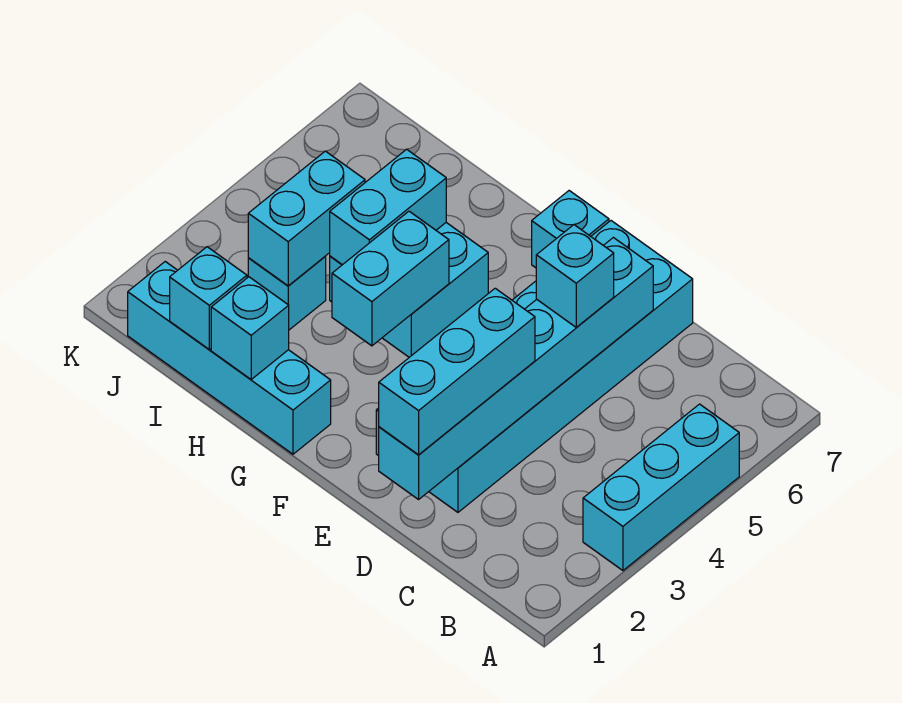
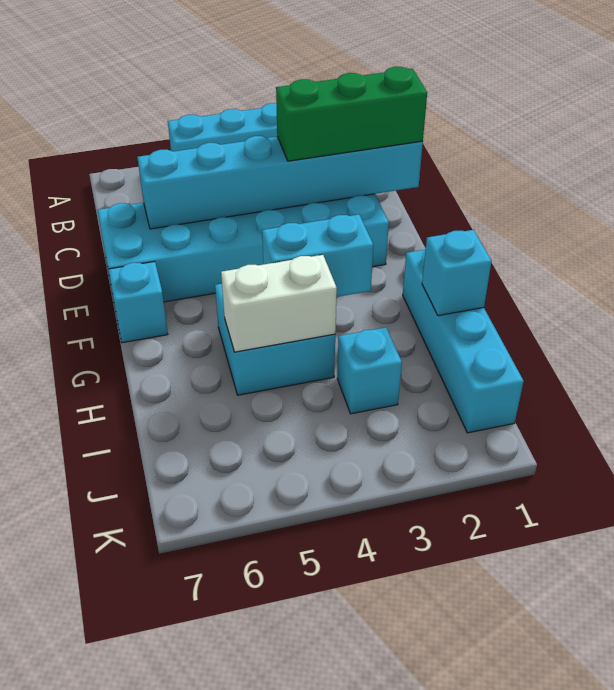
cyan 1x3 brick [379,288,535,455] -> green 1x3 brick [276,67,427,161]
cyan 1x1 brick [536,225,614,327] -> none
cyan 1x2 brick [330,149,446,265] -> white 1x2 brick [221,255,337,352]
cyan 1x1 brick [170,247,247,349] -> none
cyan 1x2 brick [248,151,365,286] -> none

